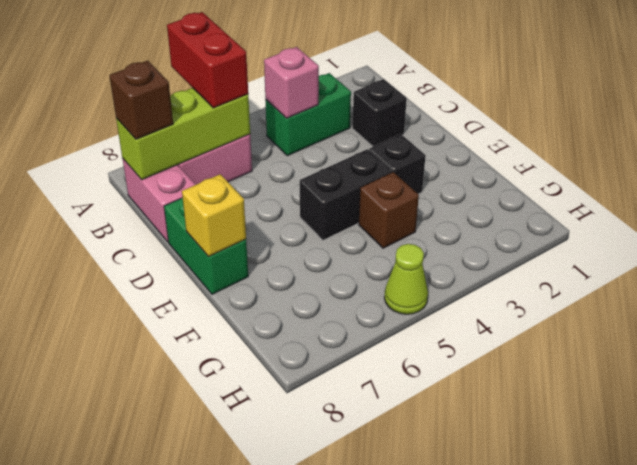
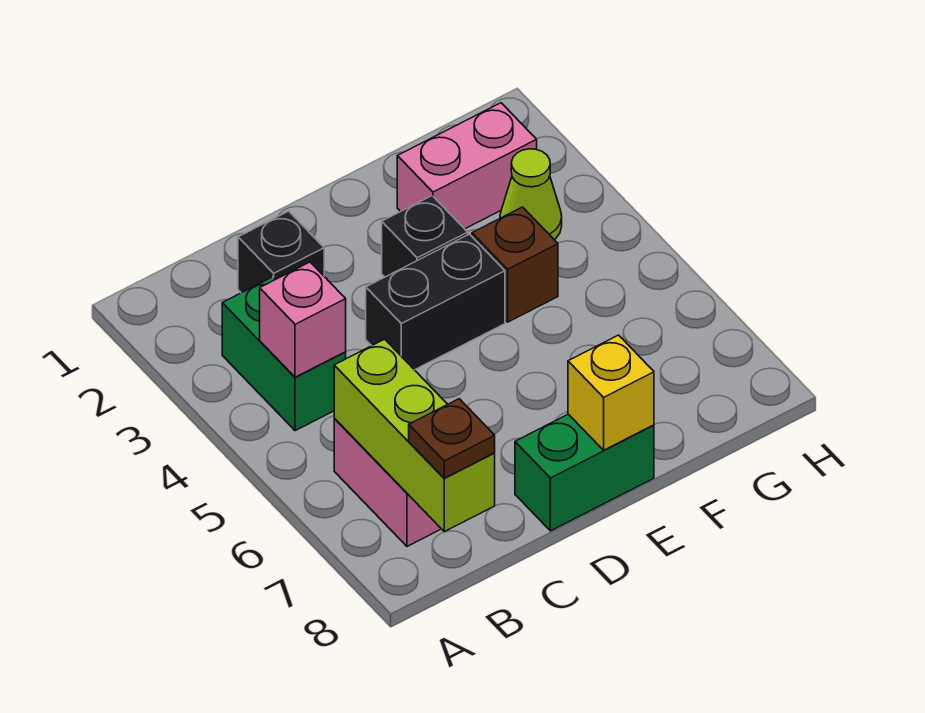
red 1x2 brick [167,12,248,108] -> none
pink 1x2 brick [122,158,196,242] -> pink 1x2 brick moved to [397,103,537,229]
brown 1x1 brick [109,61,173,139] -> brown 1x1 plate [409,399,495,478]
black 1x2 brick [300,149,392,240] -> black 1x2 brick turned to [366,234,505,370]
lime 1x1 cone [384,244,428,314] -> lime 1x1 cone moved to [500,149,562,240]

